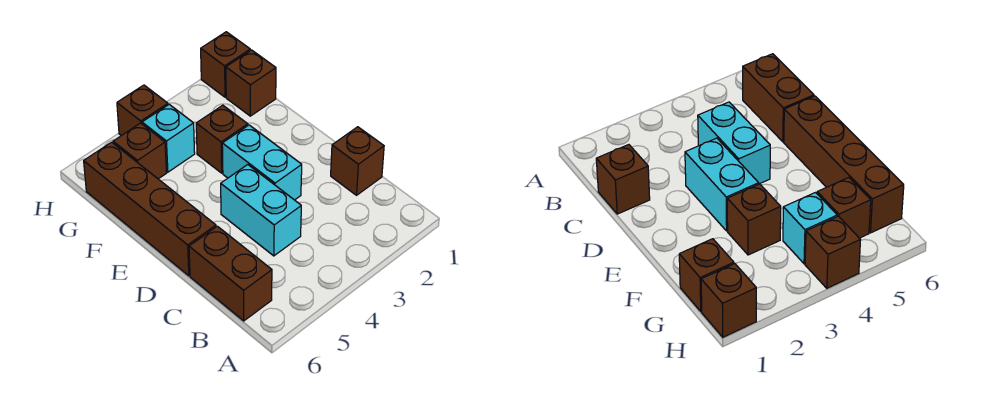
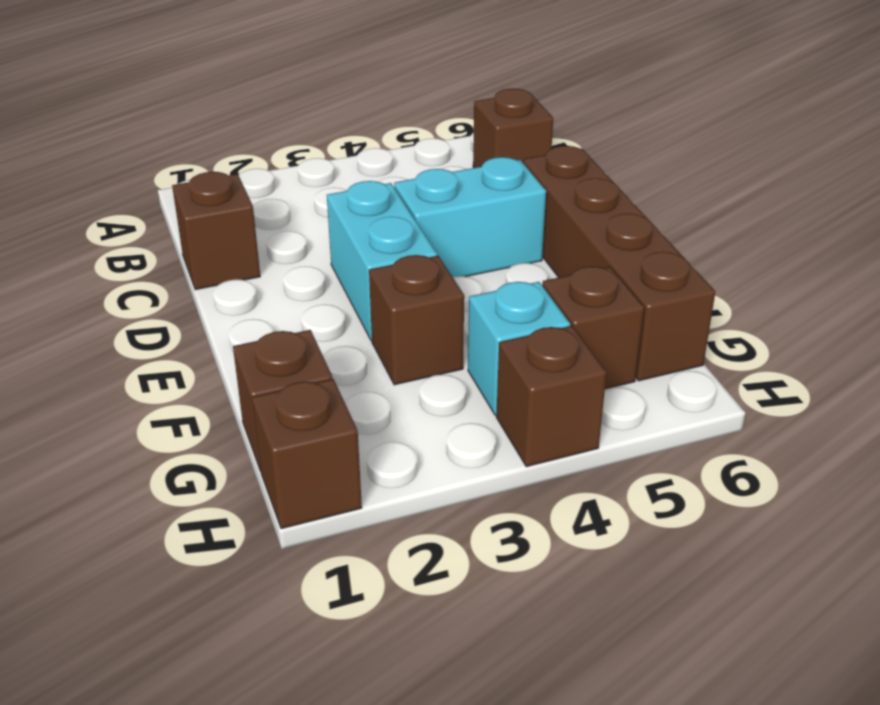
brown 1x2 brick [189,226,272,321] -> brown 1x1 brick [473,89,553,168]
cyan 1x2 brick [221,165,301,256] -> cyan 1x2 brick turned to [394,157,546,277]

